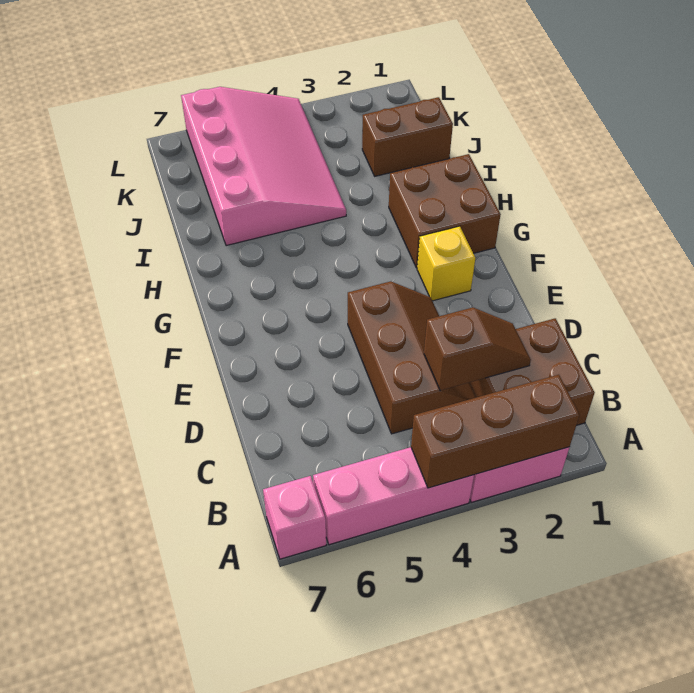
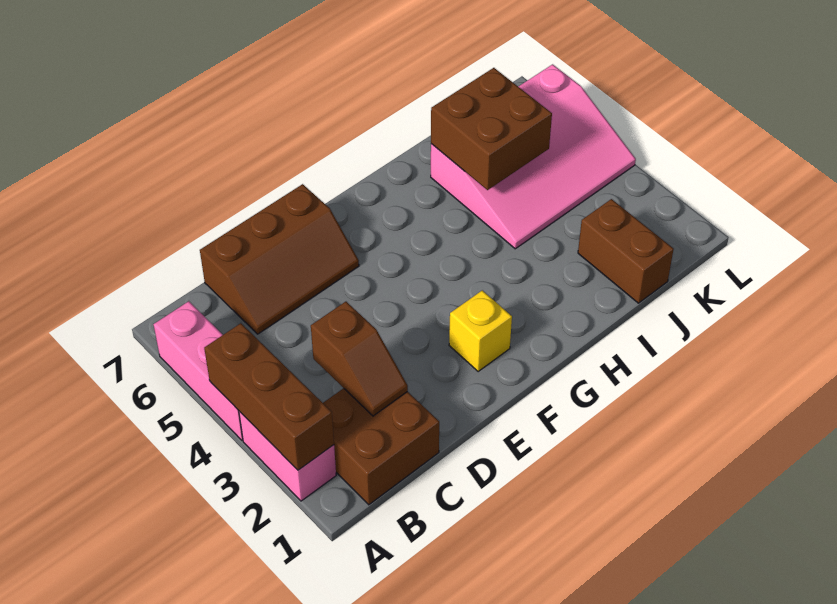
pink 1x1 brick [263,476,326,559] -> none
brown 2x3 slope [348,281,476,434] -> brown 2x3 slope moved to [200,184,359,334]
brown 2x2 brick [389,154,501,268] -> brown 2x2 brick moved to [431,68,552,190]

